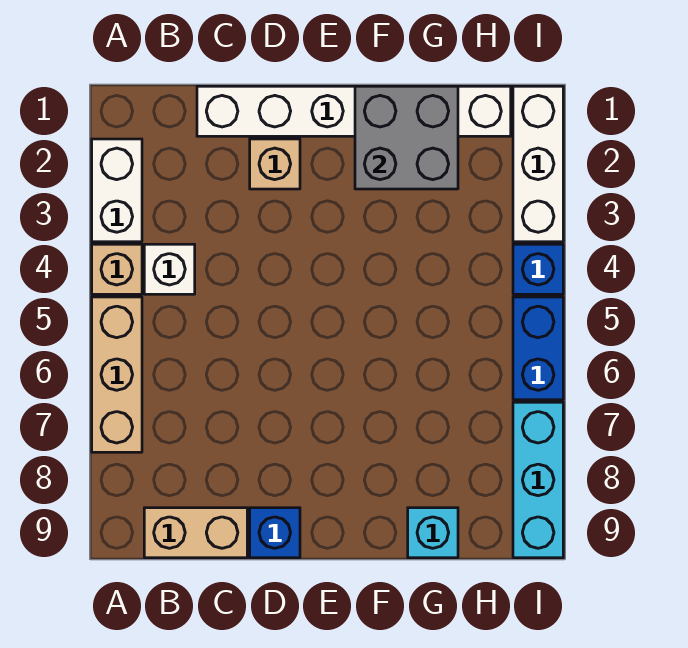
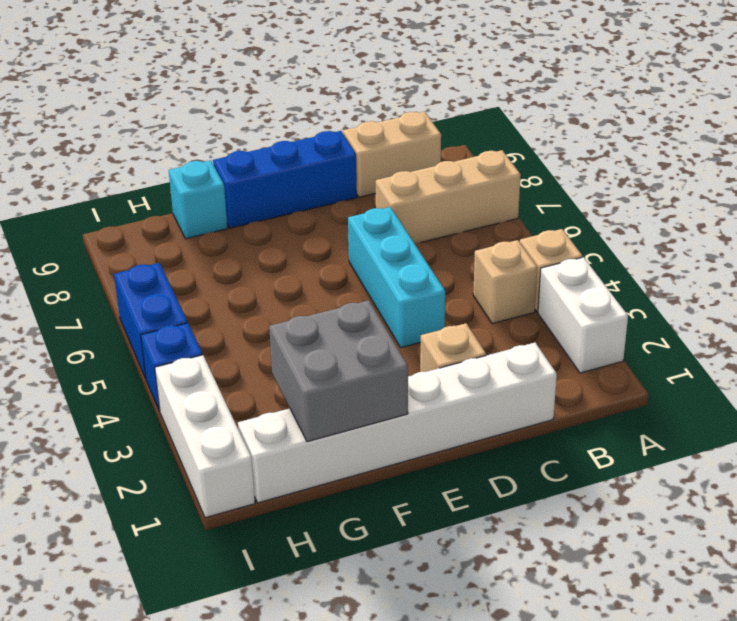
tan 1x3 brick [92,297,142,452] -> tan 1x3 brick turned to [376,150,521,244]
white 1x1 brick [144,244,195,294] -> tan 1x1 brick [473,240,537,324]
blue 1x1 brick [250,508,300,558] -> blue 1x3 brick [213,131,357,228]
cyan 1x3 brick [513,402,563,558] -> cyan 1x3 brick moved to [348,207,445,348]

